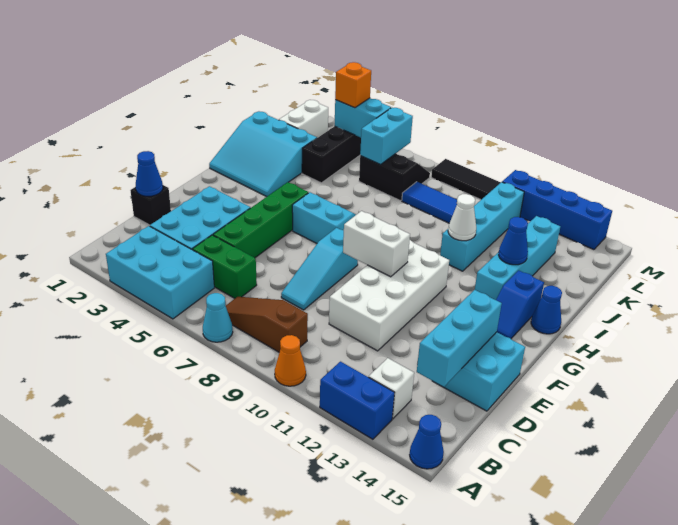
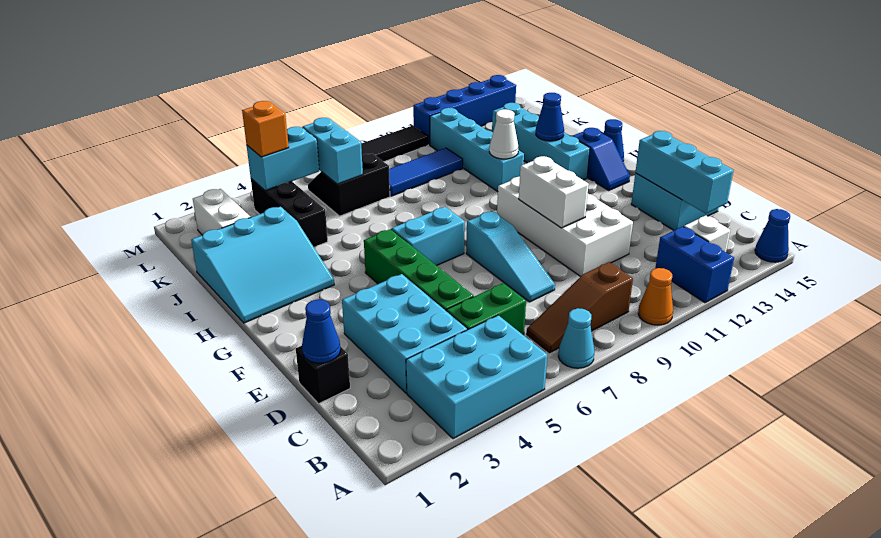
blue 1x2 brick [320,362,394,439] -> blue 1x2 brick turned to [655,227,734,303]
white 1x2 brick [343,211,410,277] -> white 1x2 brick turned to [519,156,589,228]

